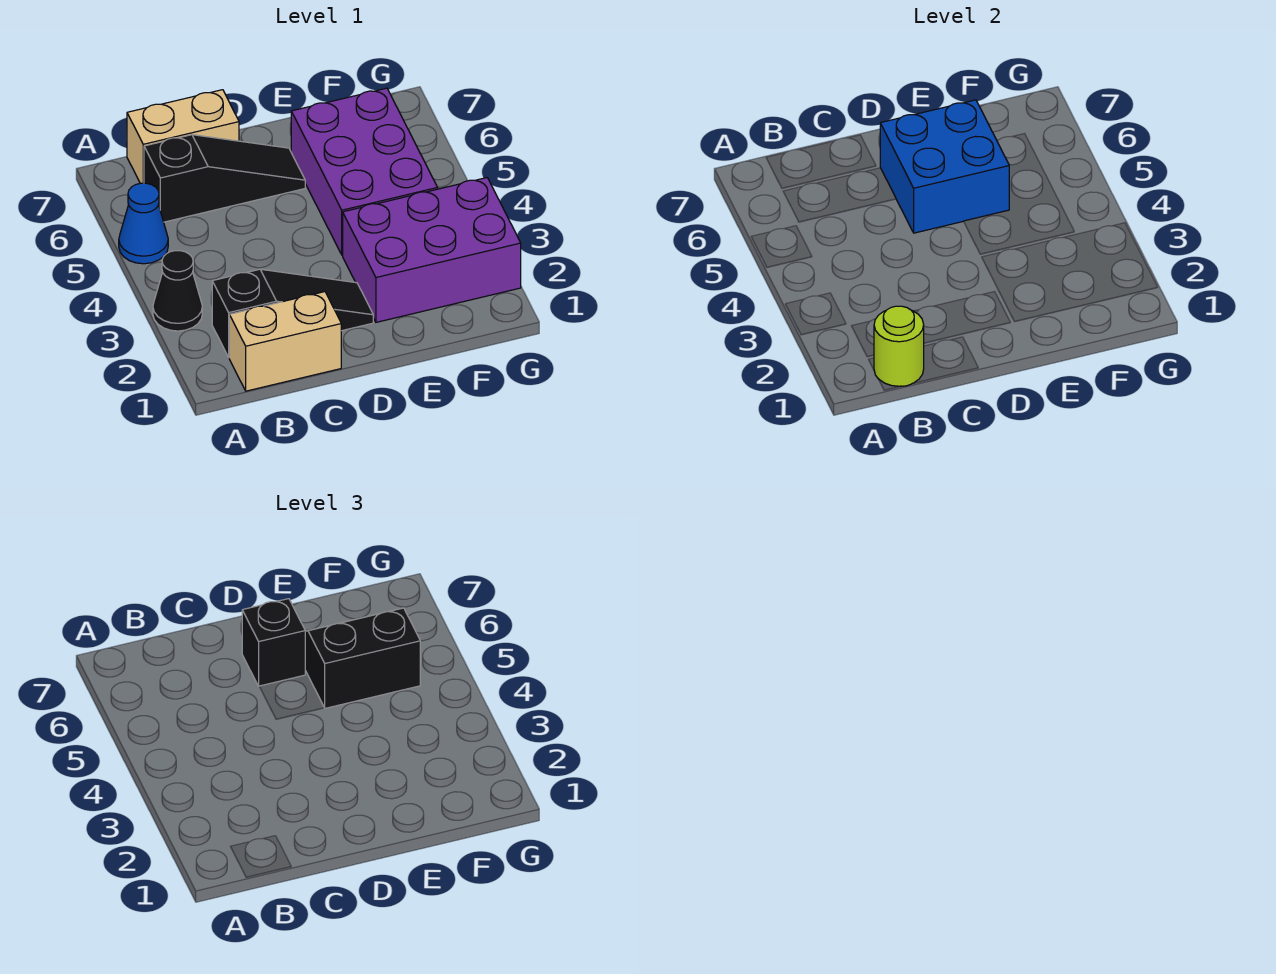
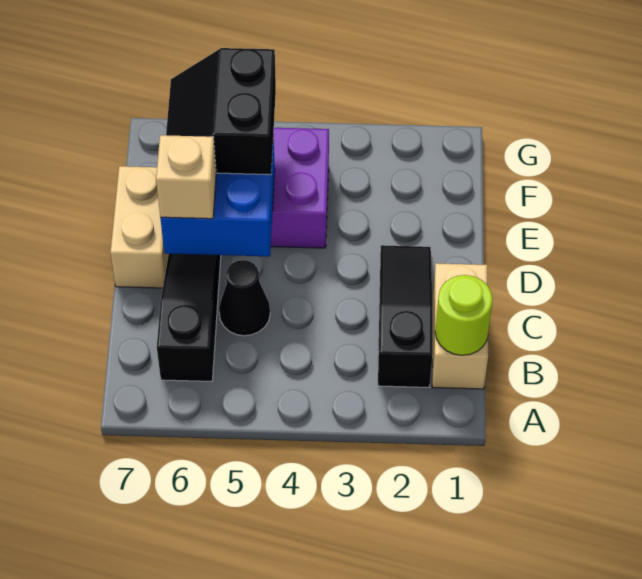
black 1x1 cone [153,251,202,331] -> black 1x1 cone moved to [219,260,270,336]
blue 1x1 cone [119,183,168,264] -> none
tan 1x2 brick [127,90,239,183] -> tan 1x2 brick moved to [110,166,169,288]
black 1x1 brick [242,599,305,686] -> tan 1x1 brick [156,135,216,219]
purple 2x3 brick [343,178,521,322] -> none

